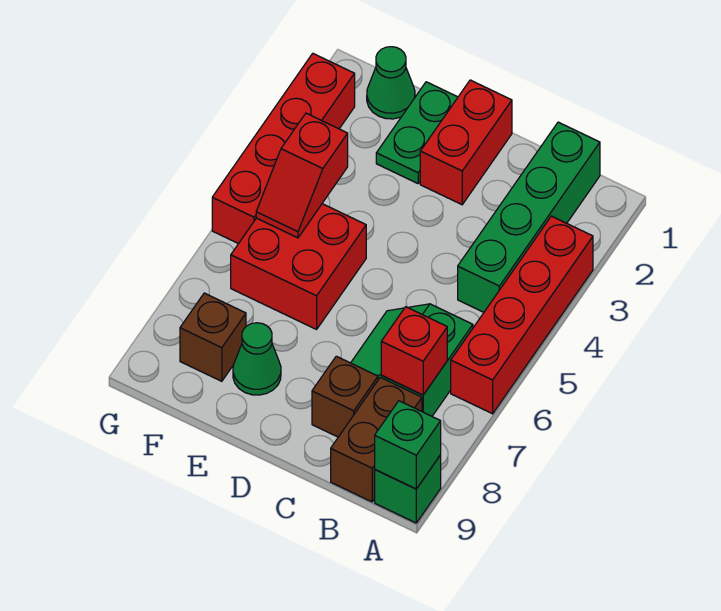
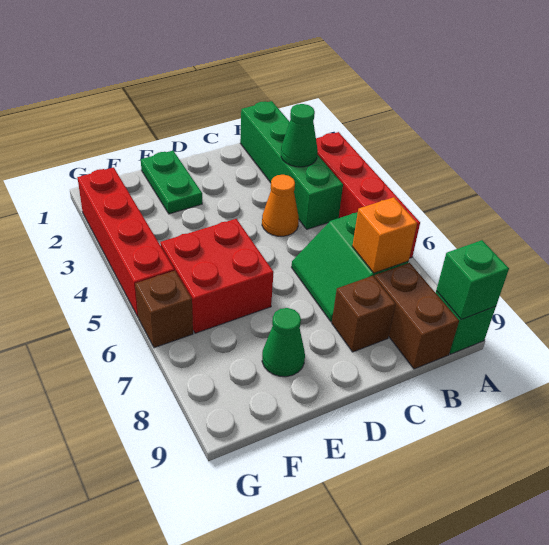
red 1x1 brick [381,307,447,395] -> orange 1x1 brick [352,197,417,273]
none -> orange 1x1 cone [262,175,299,236]
red 1x2 brick [420,80,512,205] -> none
green 1x1 cone [367,47,415,119] -> green 1x1 cone moved to [281,104,318,167]
red 1x2 slope [256,113,348,238] -> none
brown 1x1 brick [180,293,246,381] -> brown 1x1 brick moved to [135,271,193,348]

